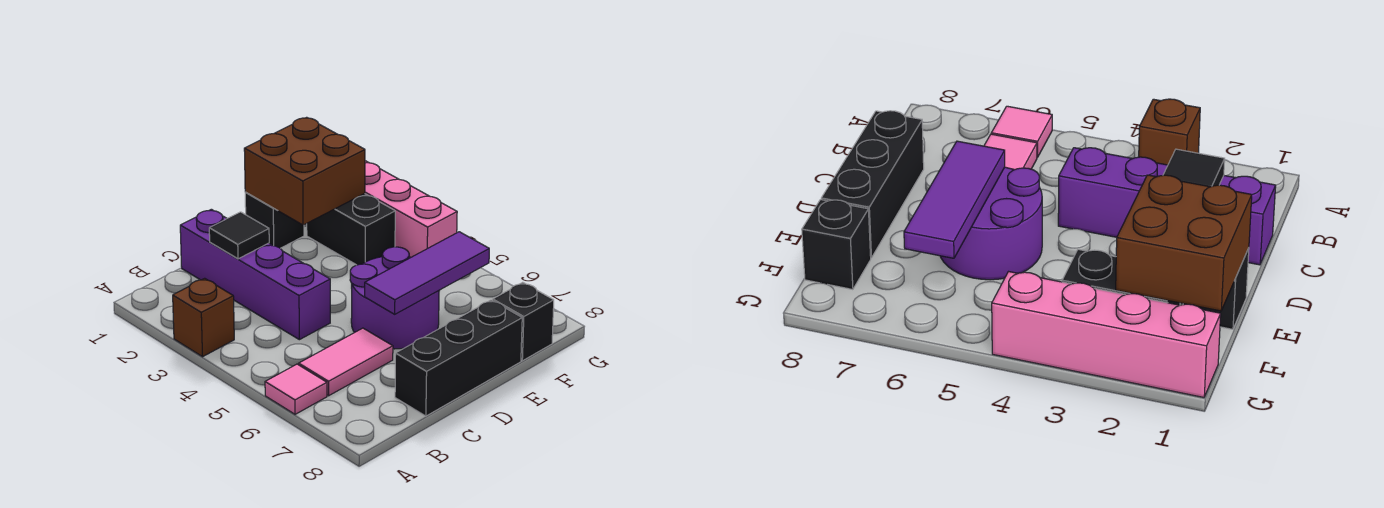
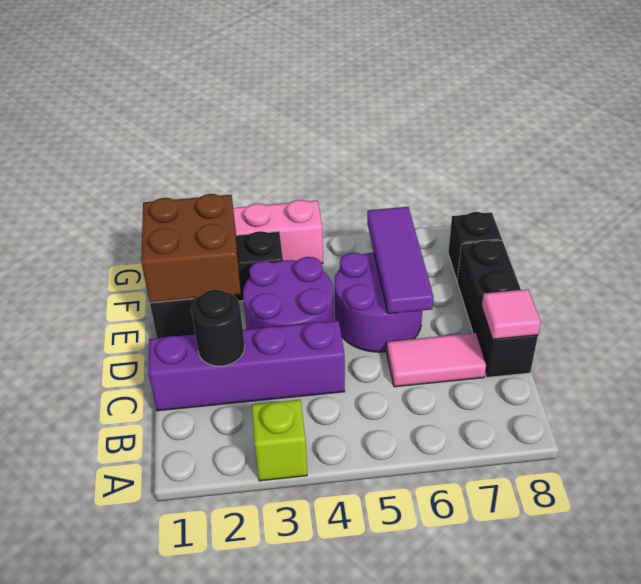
brown 1x1 brick [173,278,234,357] -> lime 1x1 brick [252,400,307,481]
pink 1x1 tile [265,364,327,414] -> pink 1x1 tile moved to [482,289,541,339]
pink 1x2 tile [299,328,393,396] -> pink 1x2 tile turned to [387,333,486,387]
black 1x1 tile [209,212,269,259] -> black 1x1 round brick [191,289,245,366]
none -> purple 2x2 round brick [243,257,334,329]

